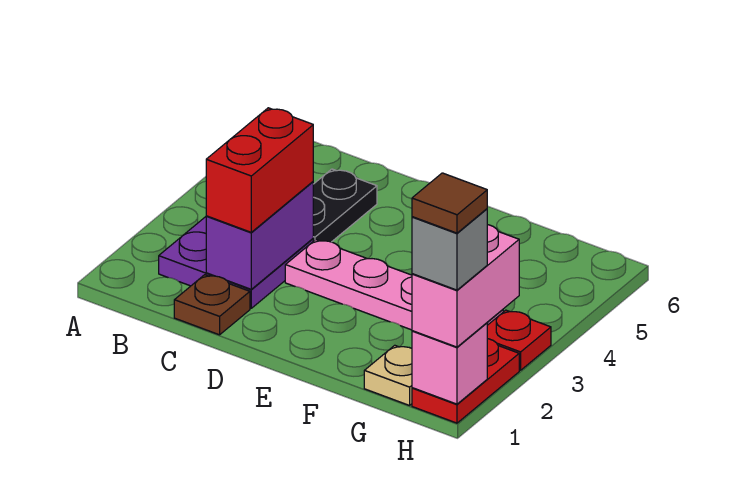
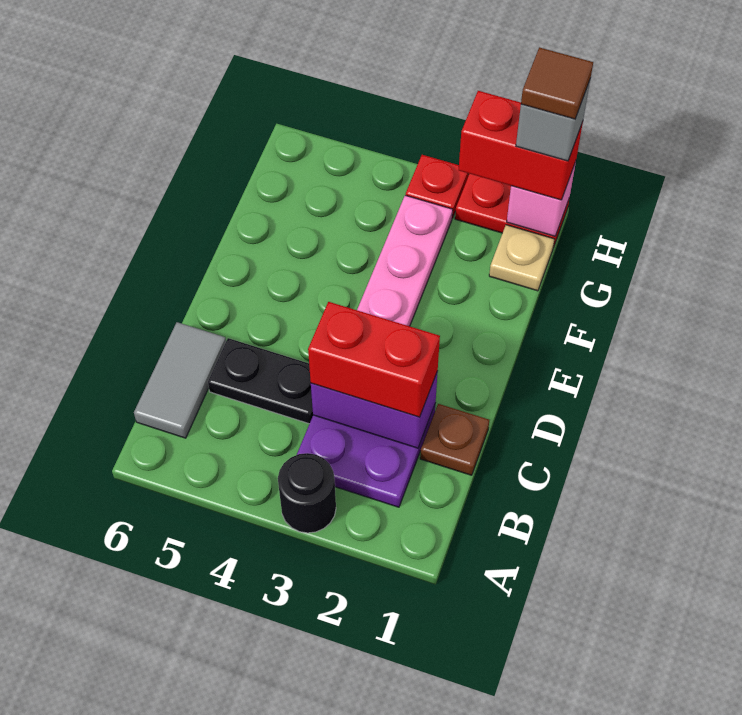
none -> black 1x1 round brick [278,453,336,533]
none -> grey 1x2 tile [134,322,226,438]
pink 1x2 brick [412,225,519,347] -> red 1x2 brick [459,91,583,200]

